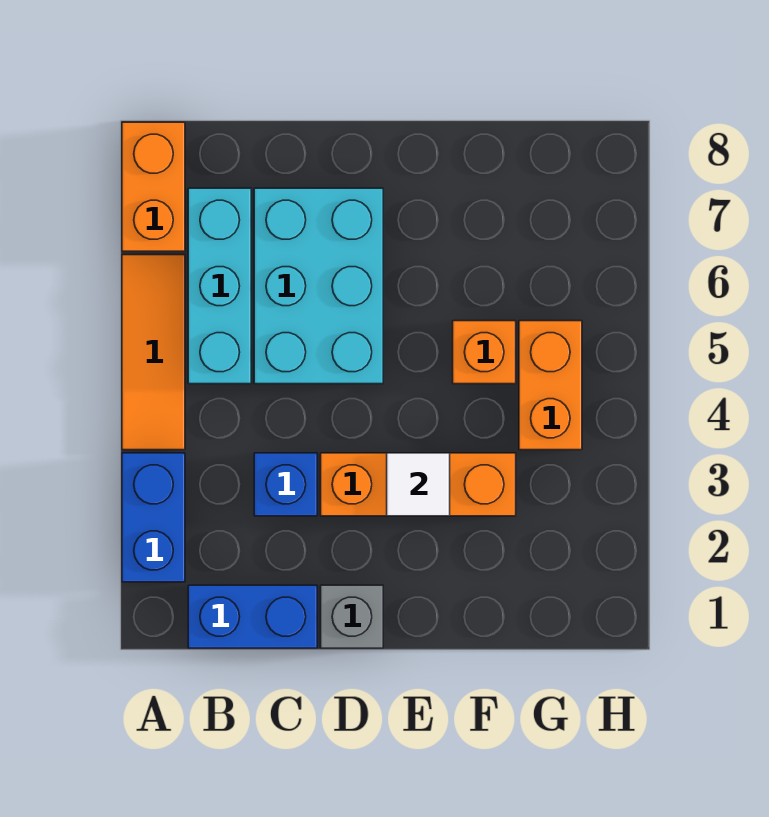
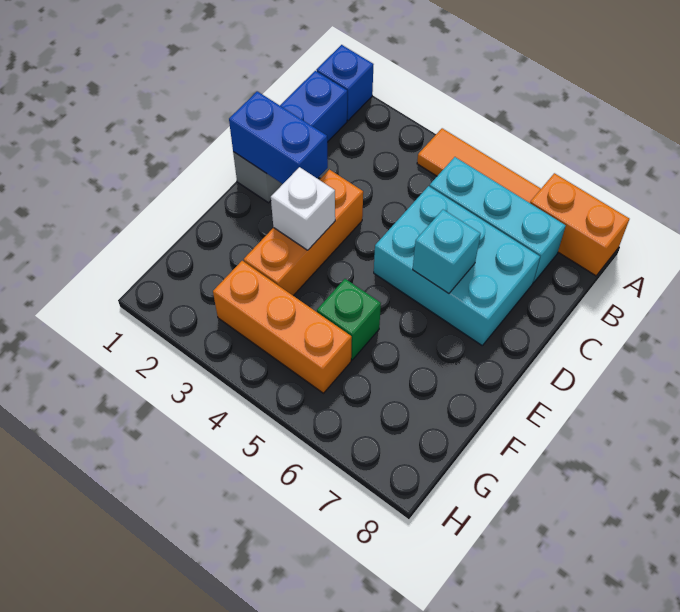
blue 1x2 brick [122,453,185,582] -> blue 1x2 brick moved to [229,91,328,184]
blue 1x1 brick [254,453,317,516] -> blue 1x1 brick moved to [317,45,374,120]
none -> cyan 1x1 brick [413,210,481,294]
white 1x1 tile [387,453,450,516] -> white 1x1 brick [271,167,335,250]
orange 1x1 brick [453,321,516,384] -> green 1x1 brick [317,279,381,360]
orange 1x2 brick [519,321,582,450] -> orange 1x3 brick [213,261,352,393]

